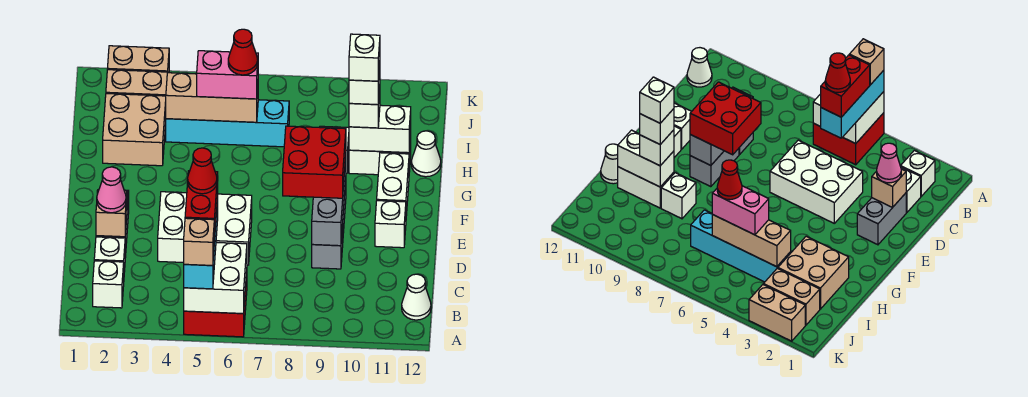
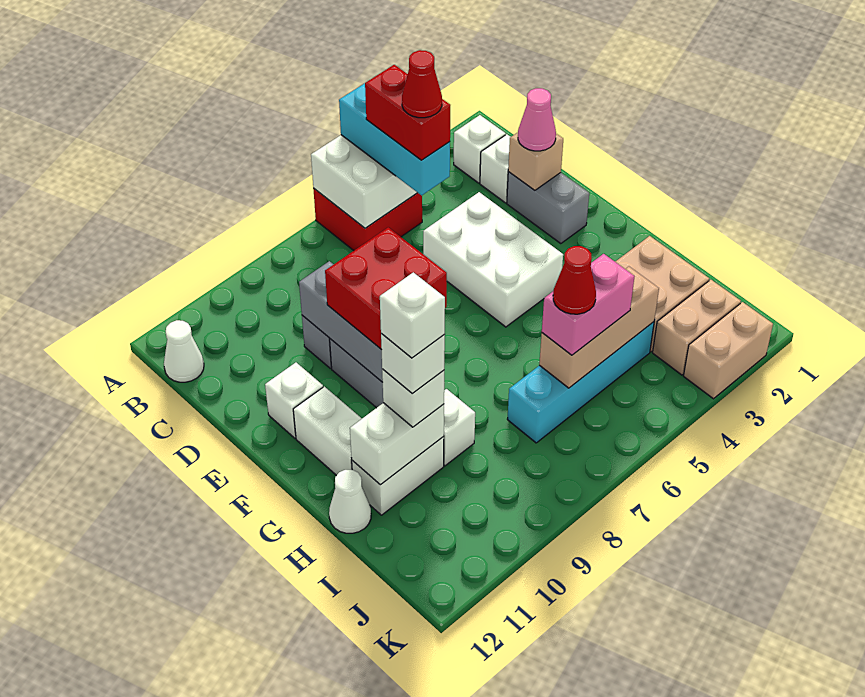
tan 1x1 brick [184,218,214,266] -> none
white 2x3 brick [158,192,252,265] -> white 2x3 brick turned to [423,192,563,327]

